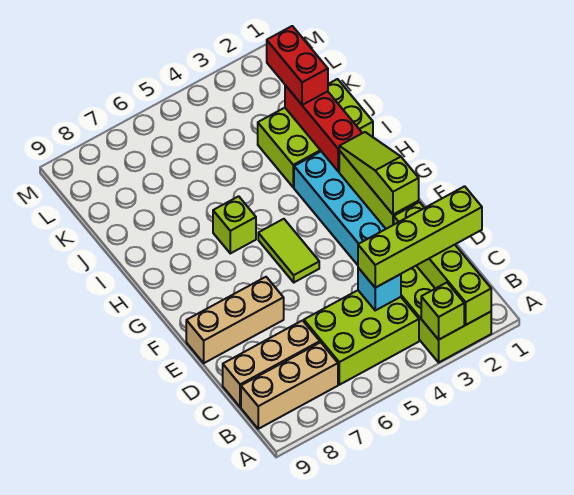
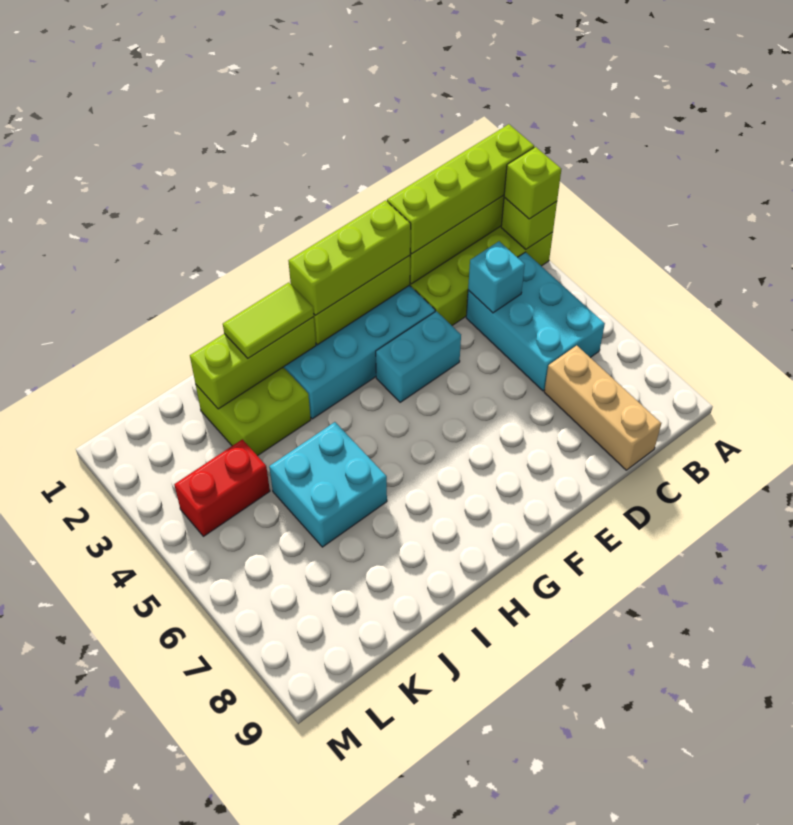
lime 2x3 brick [304,290,419,385] -> cyan 2x3 brick [466,252,605,391]
tan 1x3 brick [241,342,338,429] -> none
lime 1x4 brick [358,186,482,288] -> lime 1x4 brick turned to [387,124,534,254]
lime 1x3 slope [339,132,419,214] -> lime 1x3 brick [288,200,411,315]
none -> cyan 1x2 brick [376,311,461,402]
tan 1x3 brick [186,277,284,363] -> none
lime 1x2 tile [258,219,319,282] -> lime 1x2 tile moved to [223,282,314,358]
red 1x3 brick [285,85,362,172] -> lime 1x3 brick [190,317,316,409]
lime 1x1 brick [213,196,256,253] -> lime 1x1 brick moved to [504,147,561,219]
lime 2x3 brick [258,79,373,187] -> lime 2x2 brick [196,367,311,456]
none -> cyan 2x2 brick [269,422,387,547]
red 1x2 brick [267,26,328,105] -> red 1x2 brick moved to [174,439,270,536]

